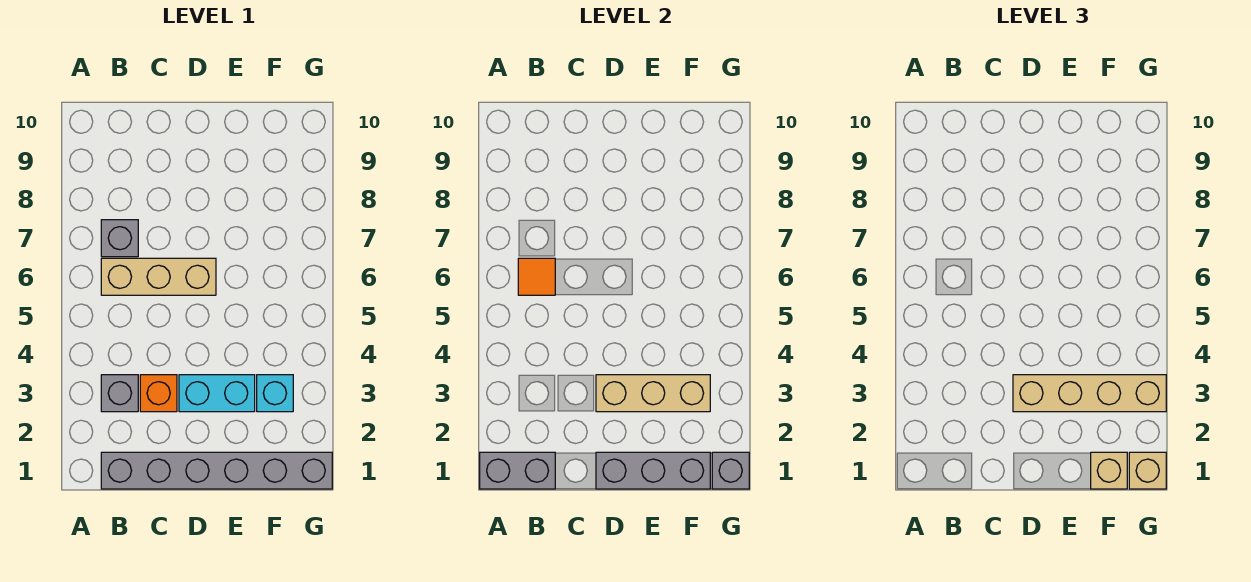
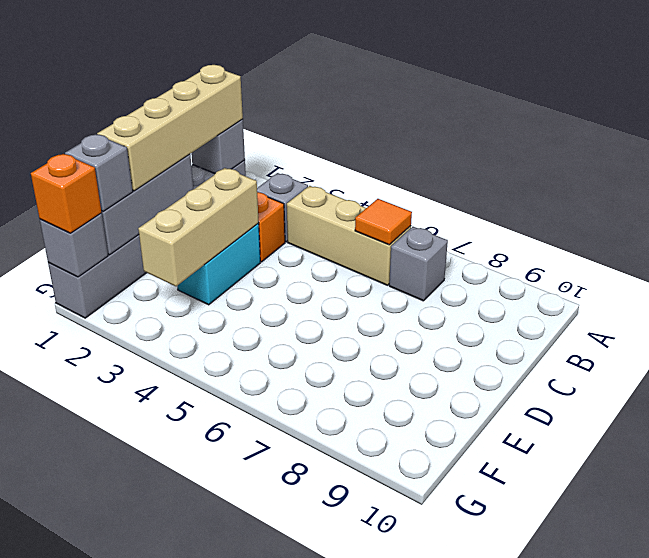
grey 1x2 brick [480,452,555,489] -> grey 1x1 brick [191,119,245,174]
tan 1x3 brick [101,258,216,295] -> tan 1x3 brick turned to [287,186,411,285]
tan 1x4 brick [1013,375,1166,412] -> tan 1x4 brick moved to [97,65,243,191]
tan 1x1 brick [1091,452,1127,489] -> grey 1x1 brick [65,134,133,211]
cyan 1x1 brick [257,375,293,412] -> none
tan 1x1 brick [1129,452,1166,489] -> orange 1x1 brick [31,154,102,233]

